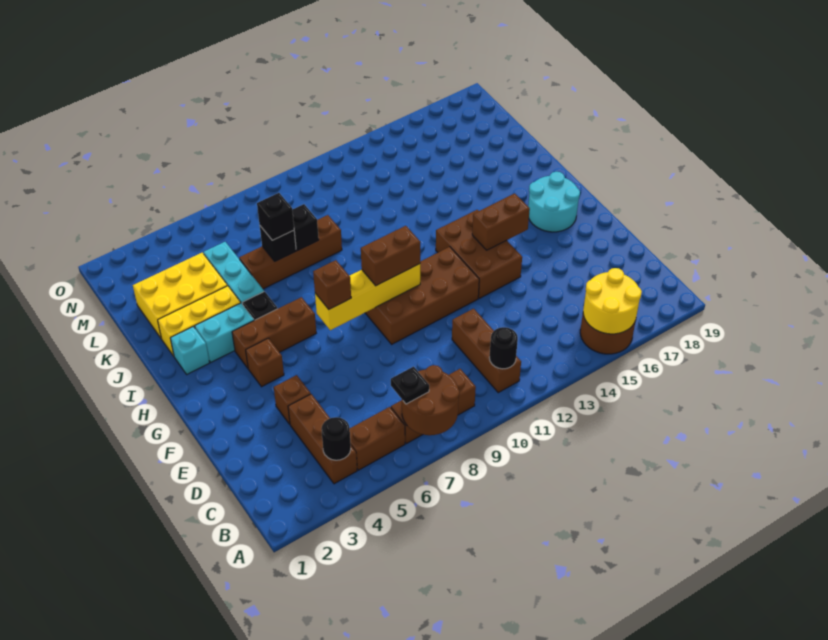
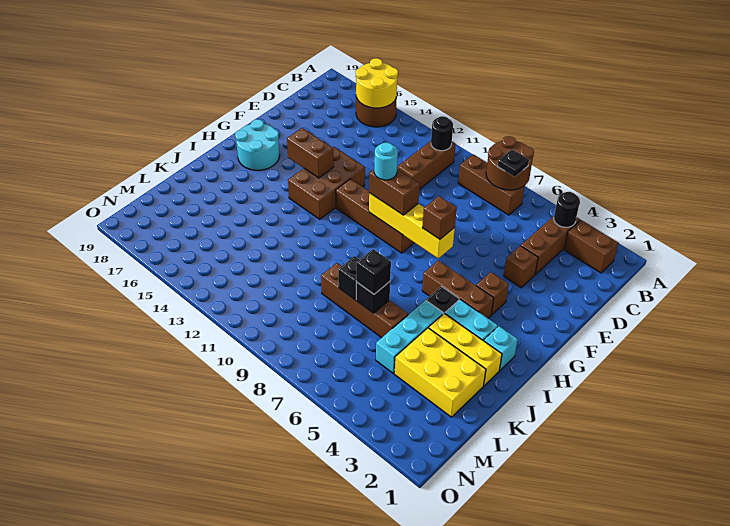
brown 1x2 brick [350,407,405,470] -> brown 1x2 brick moved to [564,220,618,273]
brown 2x4 brick [365,247,479,344] -> brown 1x4 brick [336,179,414,253]
none -> cyan 1x1 round brick [374,143,398,180]

